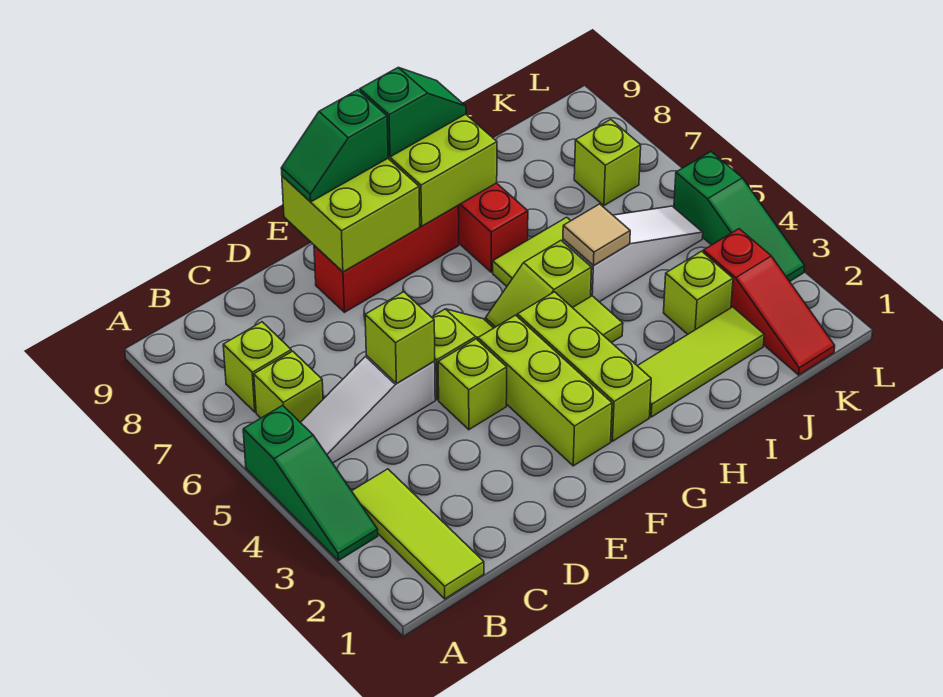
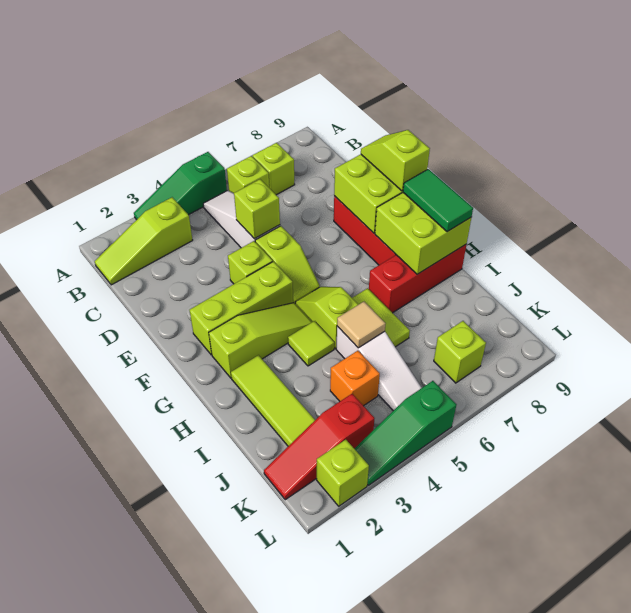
lime 1x3 tile [352,469,484,599] -> lime 1x3 slope [95,197,193,285]
green 1x2 slope [281,90,388,202] -> lime 1x2 slope [361,130,430,191]
lime 1x3 brick [517,292,651,441] -> lime 1x3 slope [209,303,312,378]
green 1x2 slope [360,68,466,157] -> green 1x2 tile [403,169,473,232]
lime 1x1 brick [664,251,733,334] -> lime 1x1 brick moved to [317,440,369,506]
none -> orange 1x1 brick [330,351,380,406]

